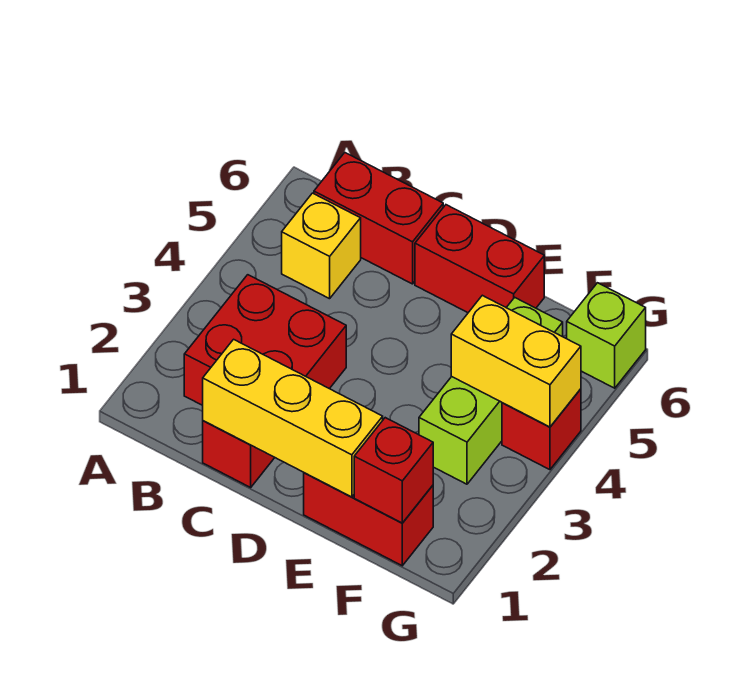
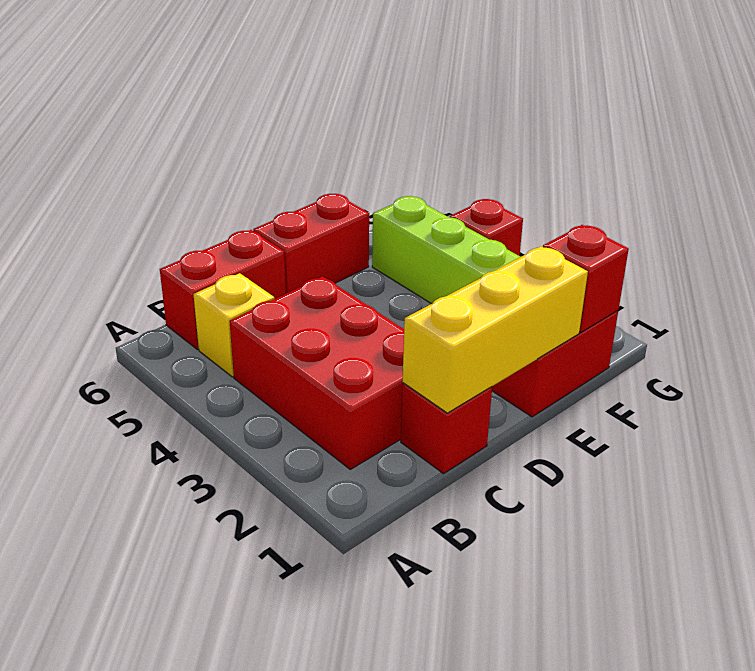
red 2x2 brick [184,275,346,405] -> red 2x3 brick [230,276,404,469]
yellow 1x2 brick [451,295,581,427] -> none
lime 1x1 brick [567,283,646,388] -> none

